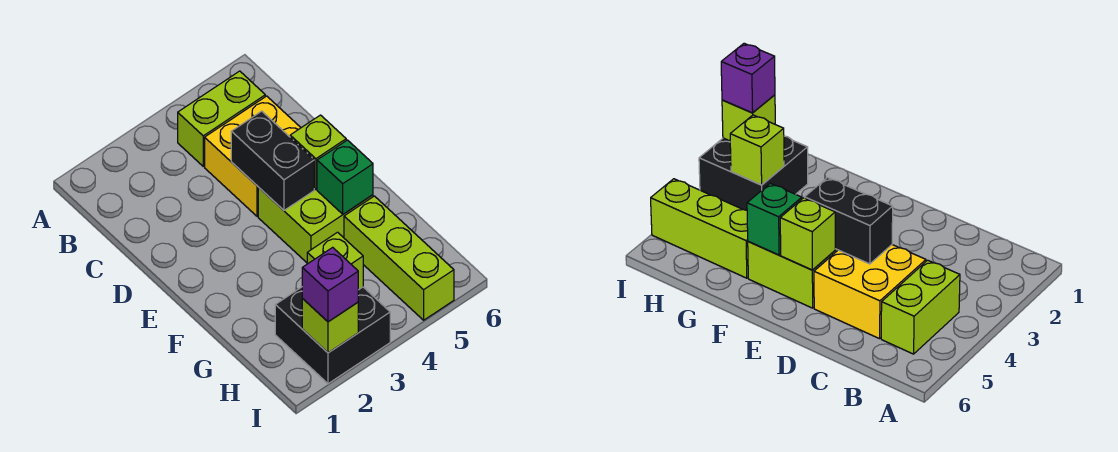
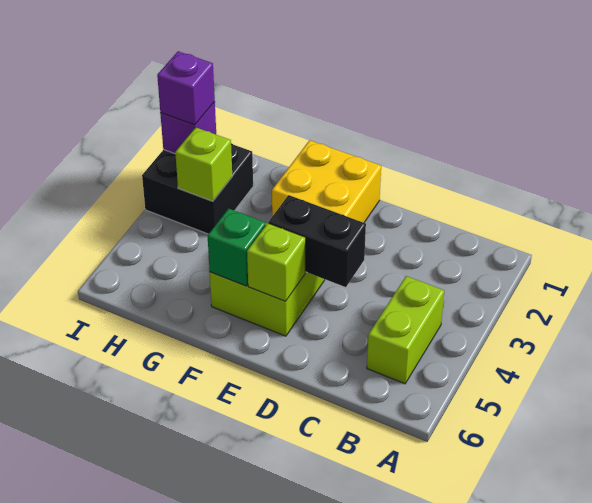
yellow 2x2 brick [205,96,301,216] -> yellow 2x2 brick moved to [272,140,381,223]
lime 1x3 brick [344,196,454,320] -> none
lime 1x1 brick [302,299,358,353] -> purple 1x1 brick [160,102,216,154]

